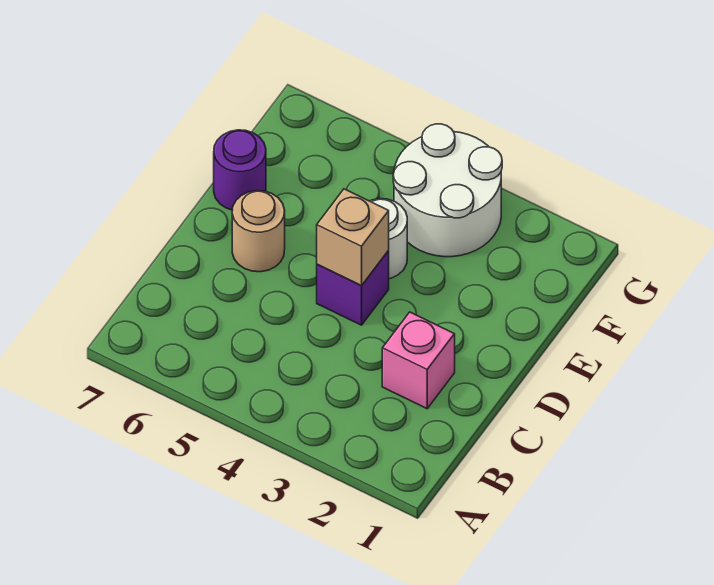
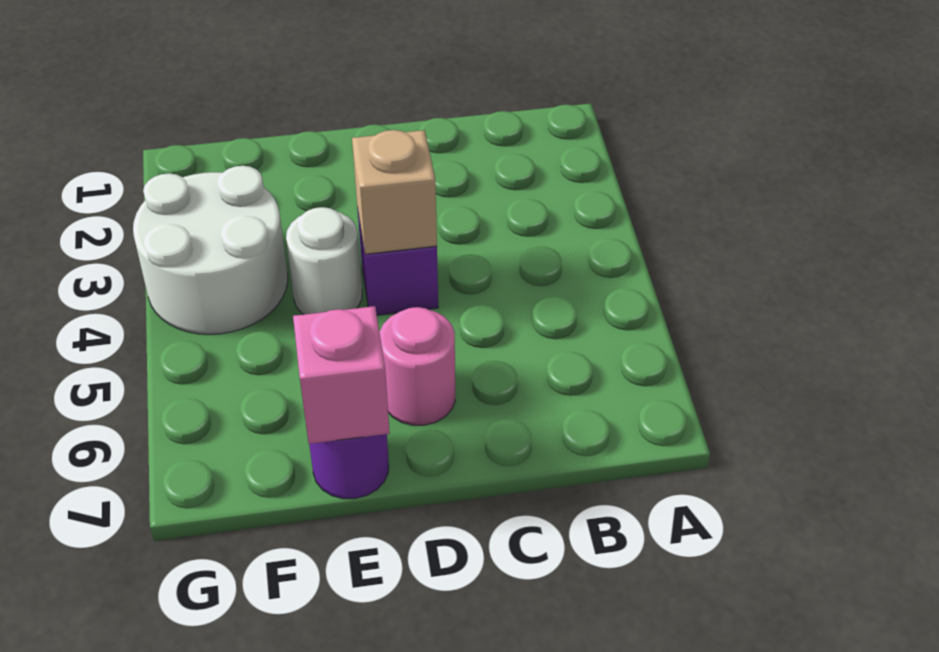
pink 1x1 brick [382,312,455,409] -> pink 1x1 brick moved to [293,306,390,444]
tan 1x1 round brick [232,191,285,272] -> pink 1x1 round brick [379,307,455,425]

